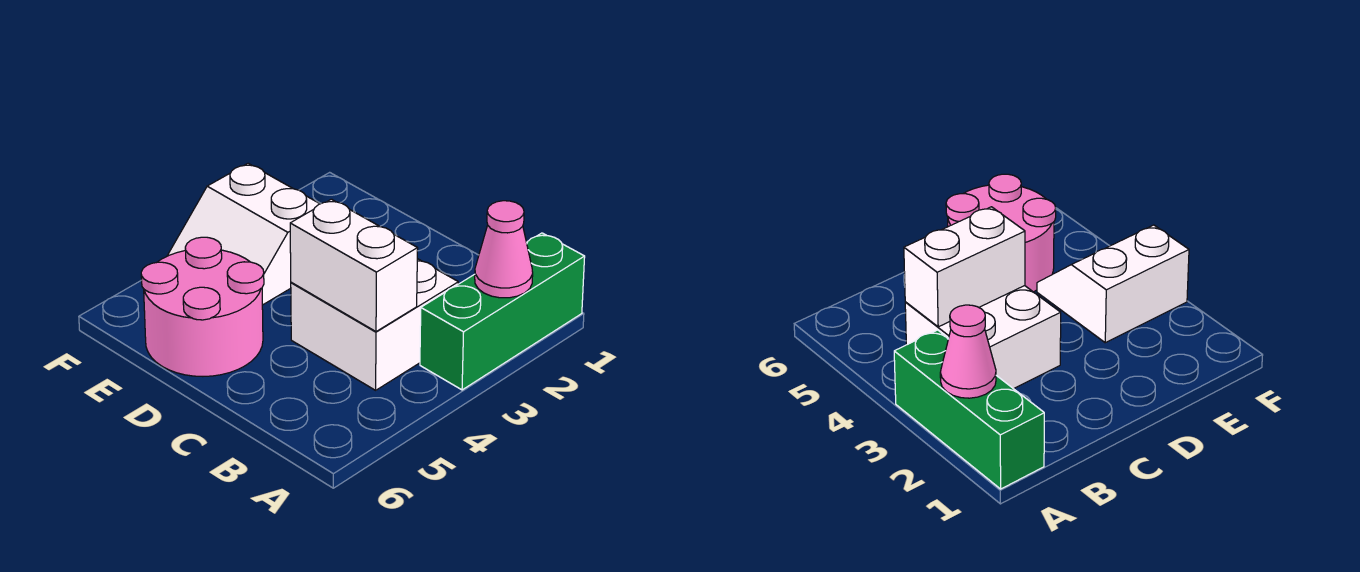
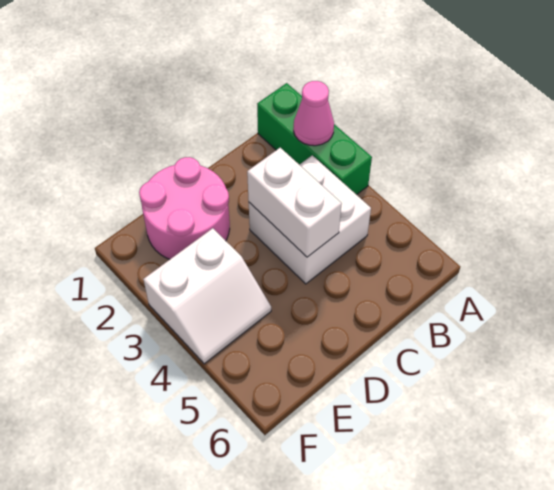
white 1x2 brick [290,199,418,332] -> white 1x2 brick turned to [247,148,342,257]
pink 2x2 round brick [141,237,264,376] -> pink 2x2 round brick moved to [139,157,230,260]

